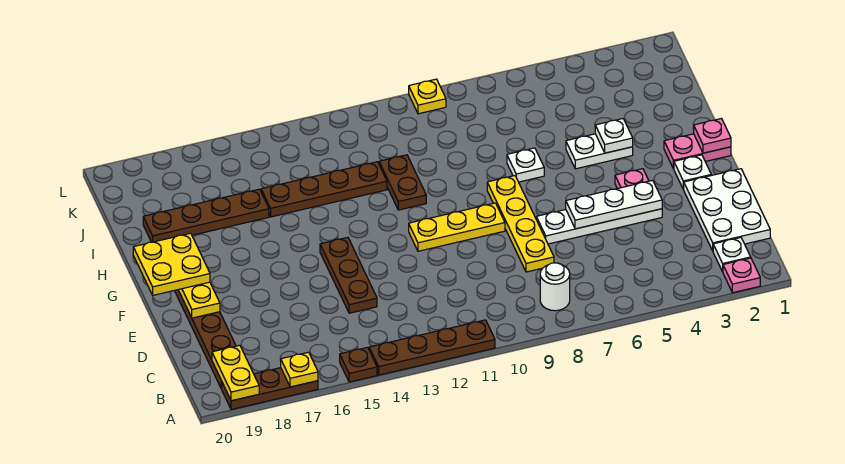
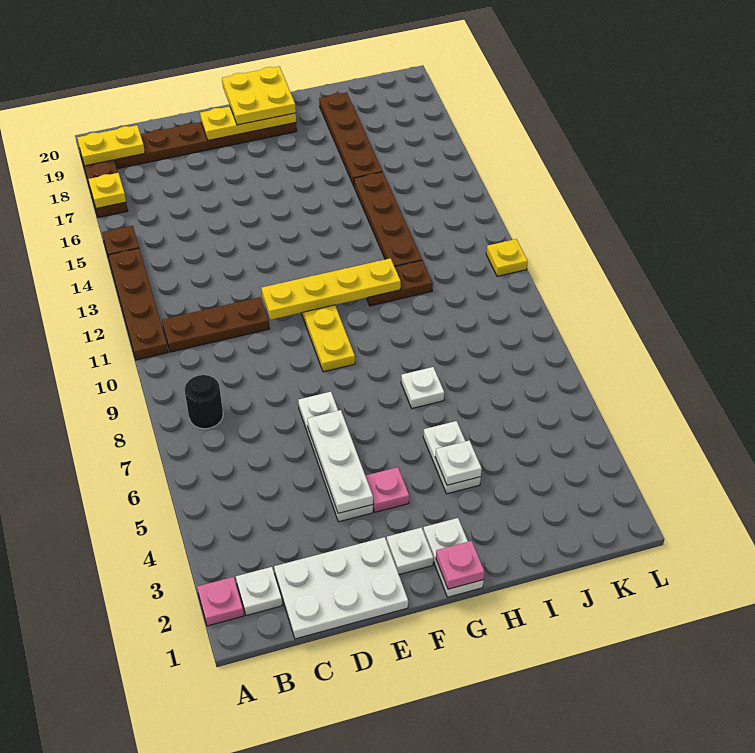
white 1x1 round brick [540,263,570,311] -> black 1x1 round brick [185,375,223,429]
yellow 1x4 plate [487,176,554,272] -> yellow 1x4 plate moved to [261,258,401,320]
brown 1x3 plate [320,237,377,313] -> brown 1x3 plate moved to [162,297,269,352]
pink 1x2 plate [664,134,731,169] -> white 1x2 plate [423,518,484,597]
yellow 1x1 plate [409,79,446,114] -> yellow 1x1 plate moved to [486,239,528,276]

